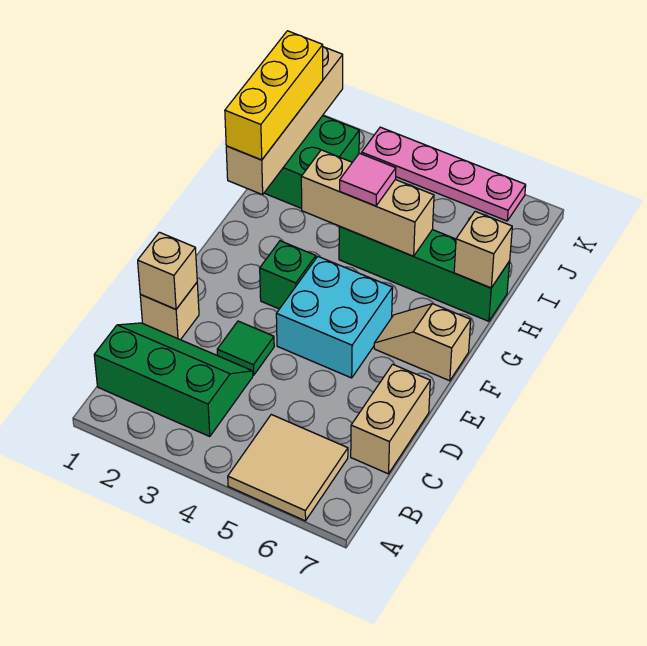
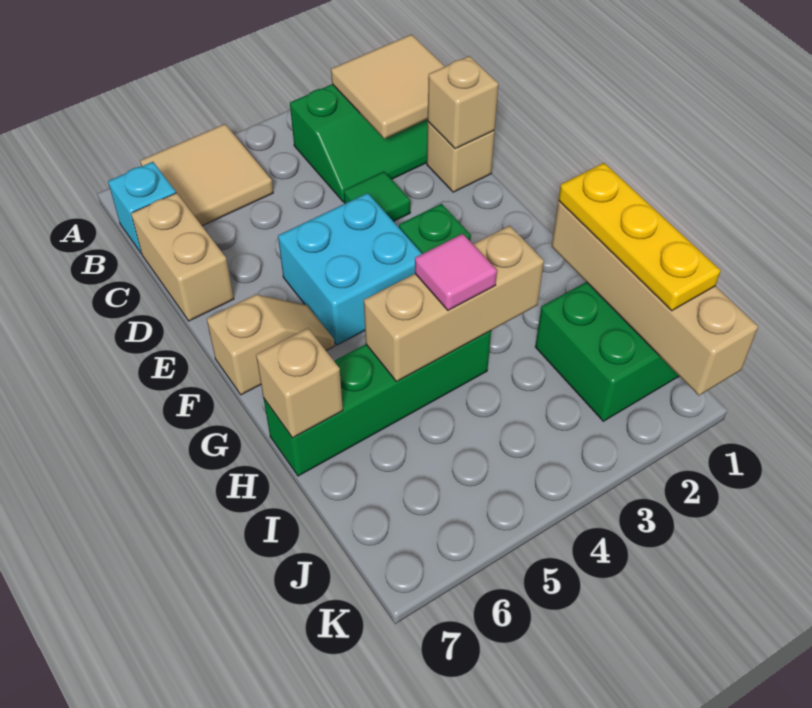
none -> tan 2x2 tile [331,35,445,139]
none -> cyan 1x1 brick [108,162,176,254]
yellow 1x3 brick [225,31,323,160] -> yellow 1x3 plate [558,163,721,311]
pink 1x4 plate [362,127,526,221] -> none

